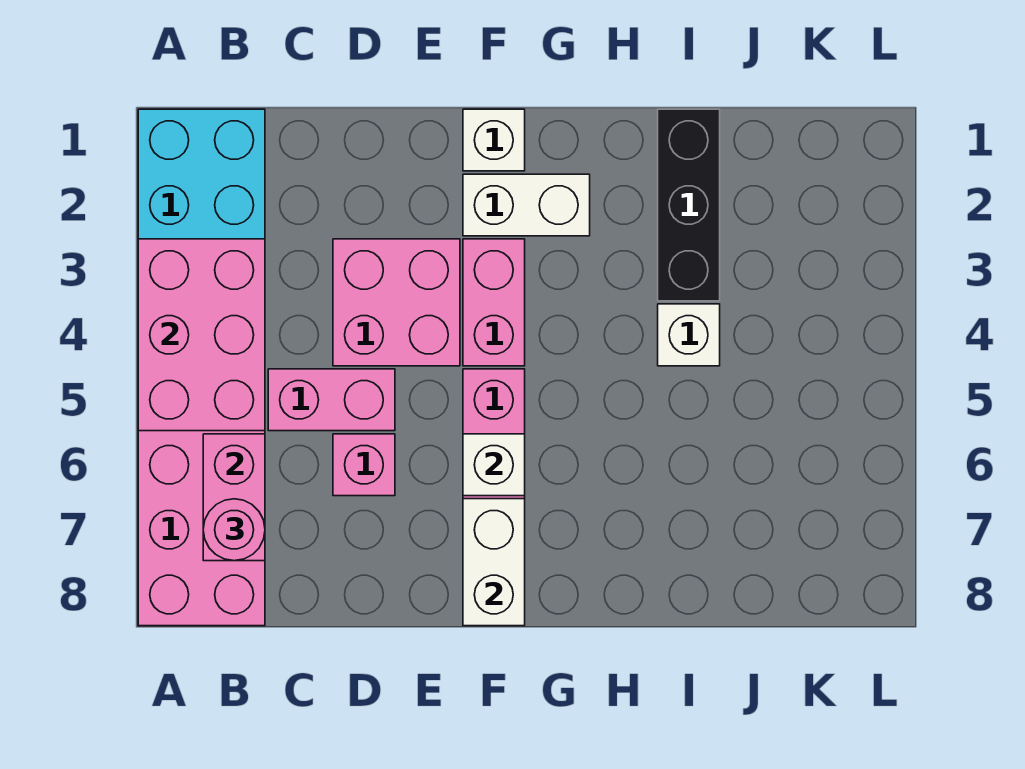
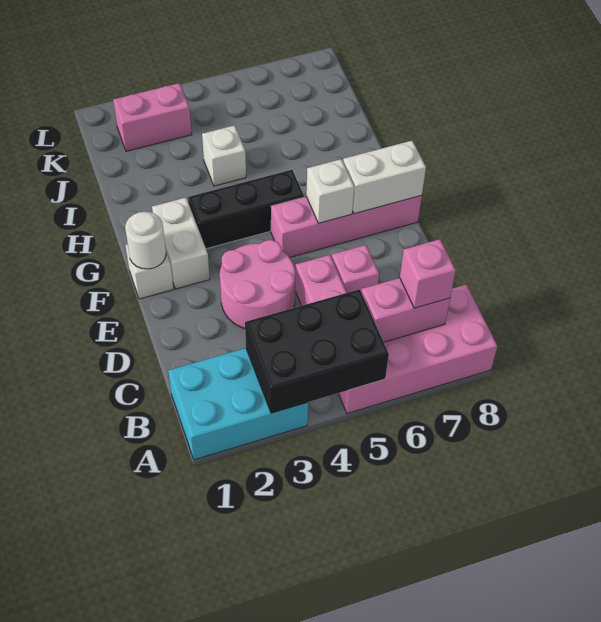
pink 2x3 brick [138,239,265,431] -> black 2x3 brick [245,289,389,413]
pink 1x1 round brick [203,499,265,561] -> pink 1x1 brick [400,239,456,308]
pink 2x2 brick [333,239,460,366] -> pink 2x2 round brick [220,240,296,329]
none -> white 1x1 round brick [125,212,166,269]
pink 1x2 brick [463,239,525,366] -> pink 1x2 brick moved to [113,83,192,151]
black 1x3 brick [658,109,720,301] -> black 1x3 brick moved to [188,170,304,249]

